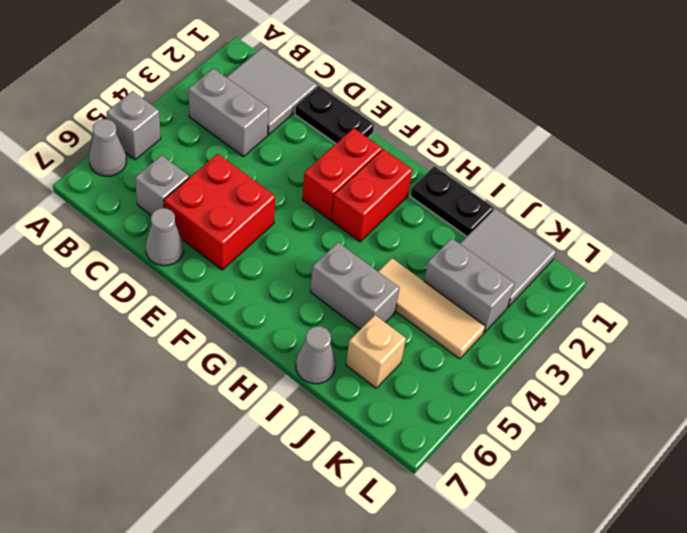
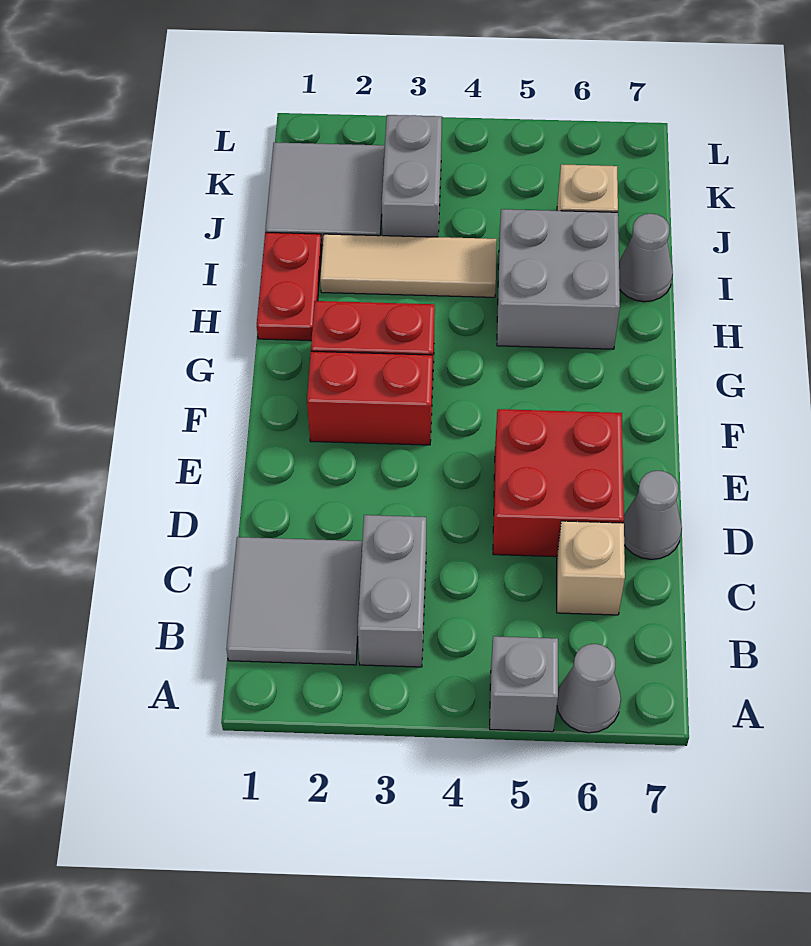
grey 1x1 brick [135,155,189,215] -> tan 1x1 brick [557,521,625,615]
black 1x2 plate [295,86,374,143] -> none
black 1x2 plate [410,166,493,236] -> red 1x2 plate [257,232,322,341]
grey 1x2 brick [310,242,400,329] -> grey 2x2 brick [497,209,620,349]
tan 1x3 tile [378,258,485,359] -> tan 1x3 tile turned to [320,234,497,297]

